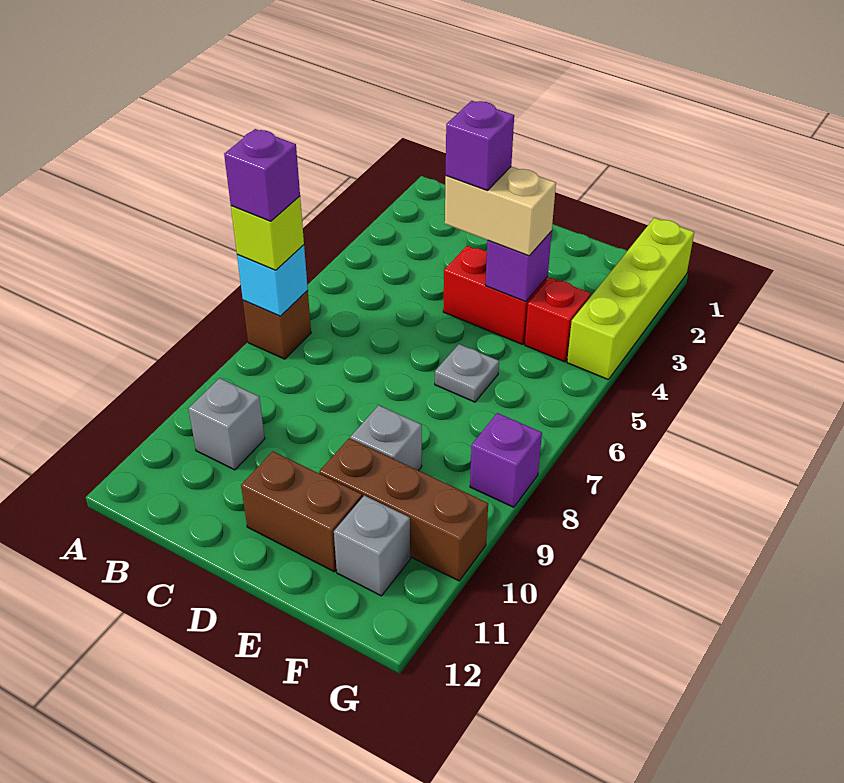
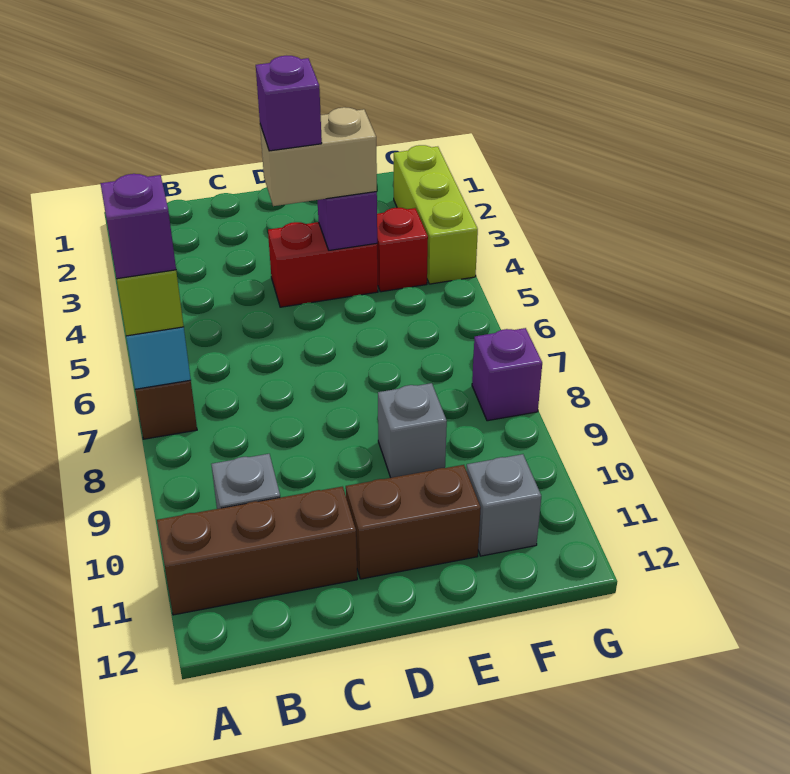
grey 1x1 plate [435,344,499,402] -> none
brown 1x3 brick [319,438,488,581] -> brown 1x3 brick moved to [157,487,357,615]
lime 1x4 brick [567,218,694,379] -> lime 1x3 brick [394,145,478,284]

